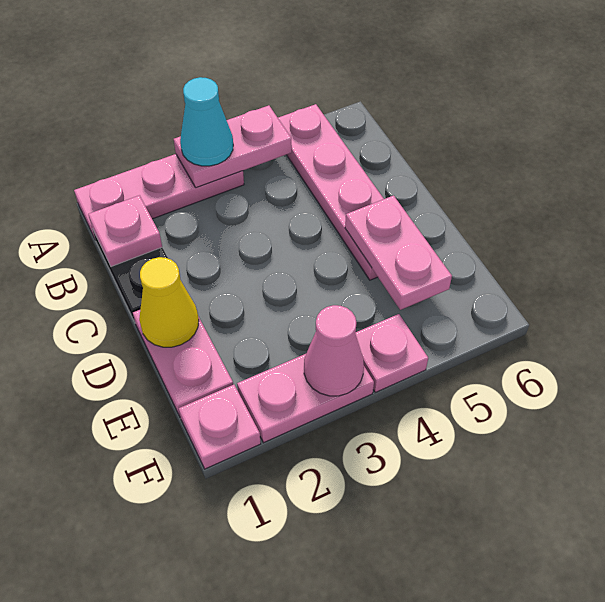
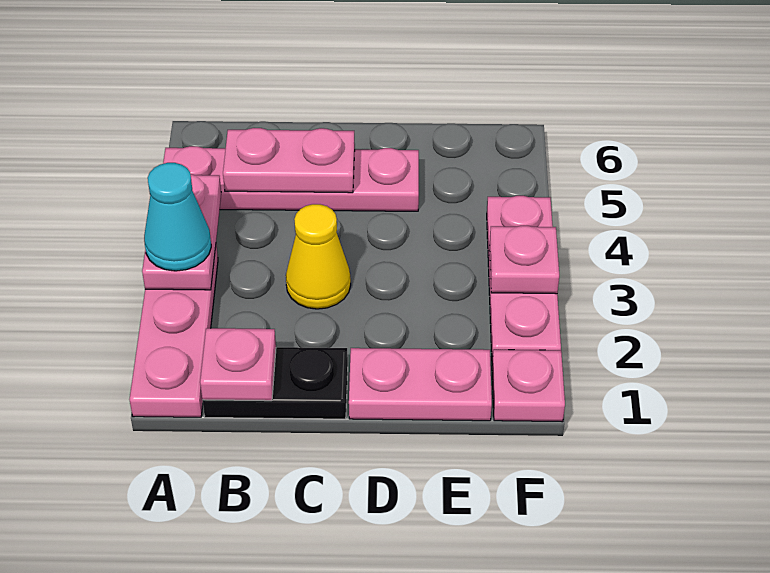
yellow 1x1 cone [139,257,199,347] -> yellow 1x1 cone moved to [286,204,351,309]
pink 1x2 plate [345,196,452,310] -> pink 1x2 plate moved to [223,128,355,193]
pink 1x1 cone [304,305,364,396] -> pink 1x1 plate [489,226,559,294]

